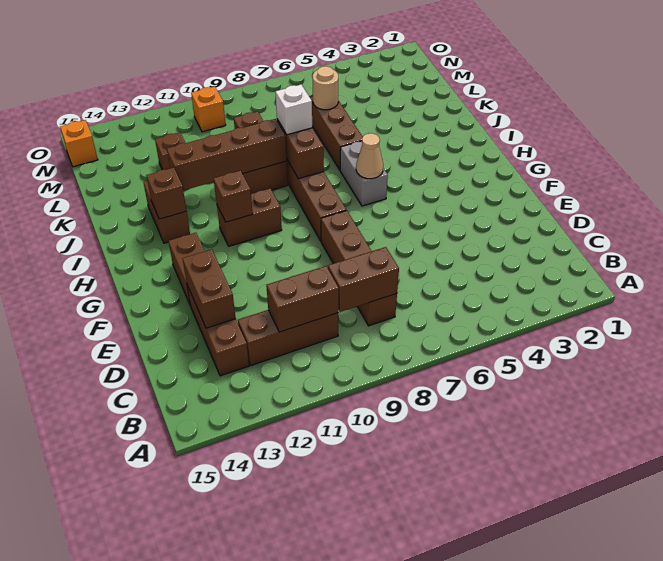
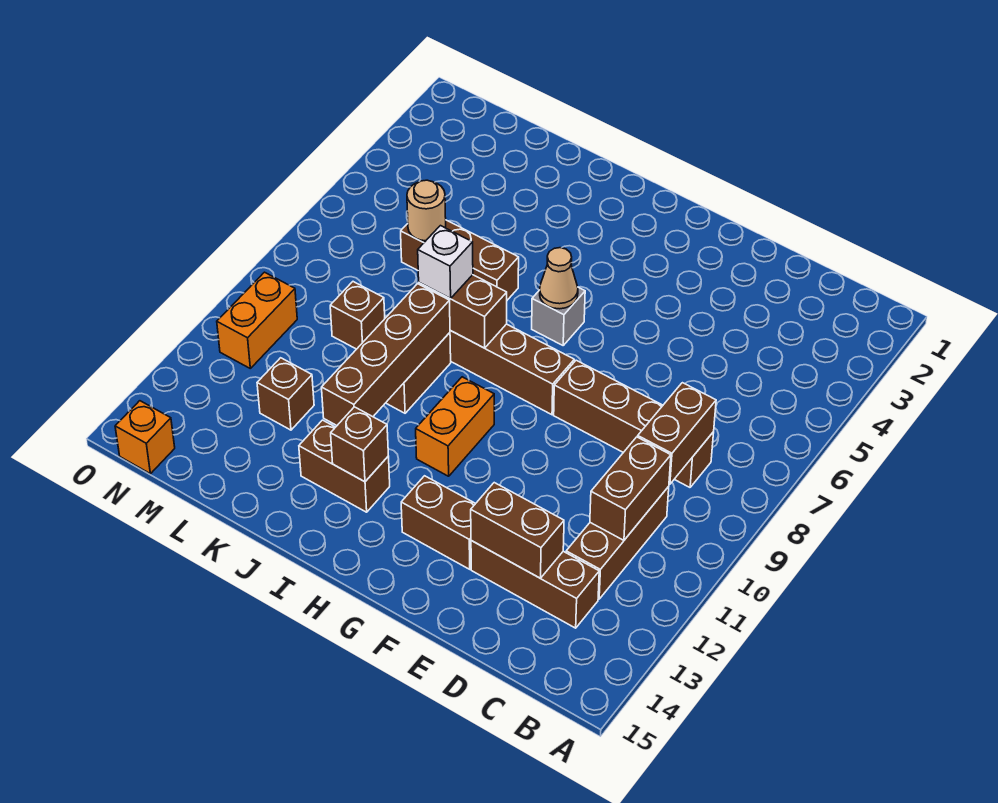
grey 1x2 brick [340,141,388,206] -> grey 1x1 brick [532,287,585,345]
brown 1x2 brick [217,188,282,246] -> orange 1x2 brick [416,377,494,476]
brown 1x1 brick [213,171,253,222] -> none
orange 1x1 brick [191,87,226,132] -> orange 1x2 brick [217,272,297,368]

